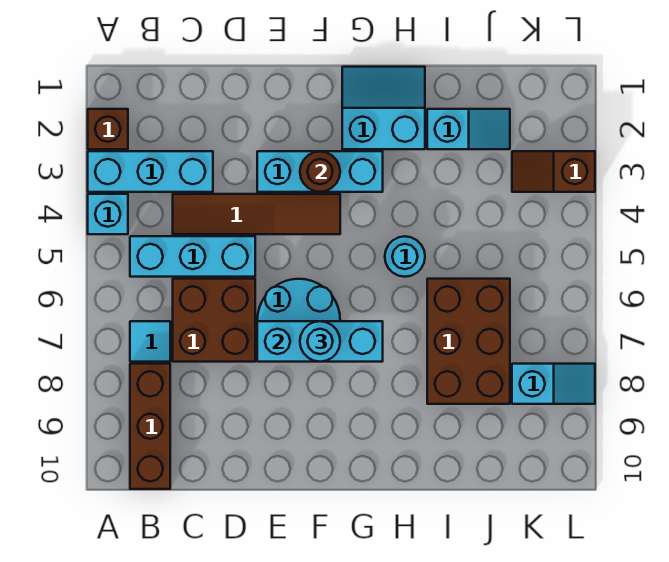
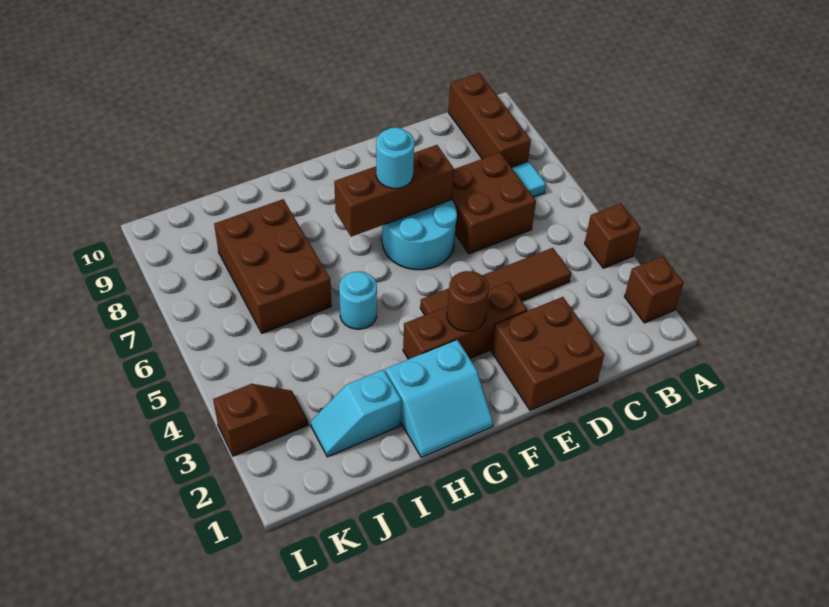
cyan 1x3 brick [88,151,213,192] -> none
cyan 1x1 brick [88,194,128,234] -> brown 1x1 brick [585,203,641,268]
cyan 1x3 brick [130,236,255,277] -> none
none -> brown 2x2 brick [491,297,604,410]
cyan 1x3 brick [257,151,383,192] -> brown 1x3 brick [403,282,527,359]
cyan 1x3 brick [257,321,383,362] -> brown 1x3 brick [334,145,454,237]
cyan 1x2 slope [512,364,595,404] -> none

